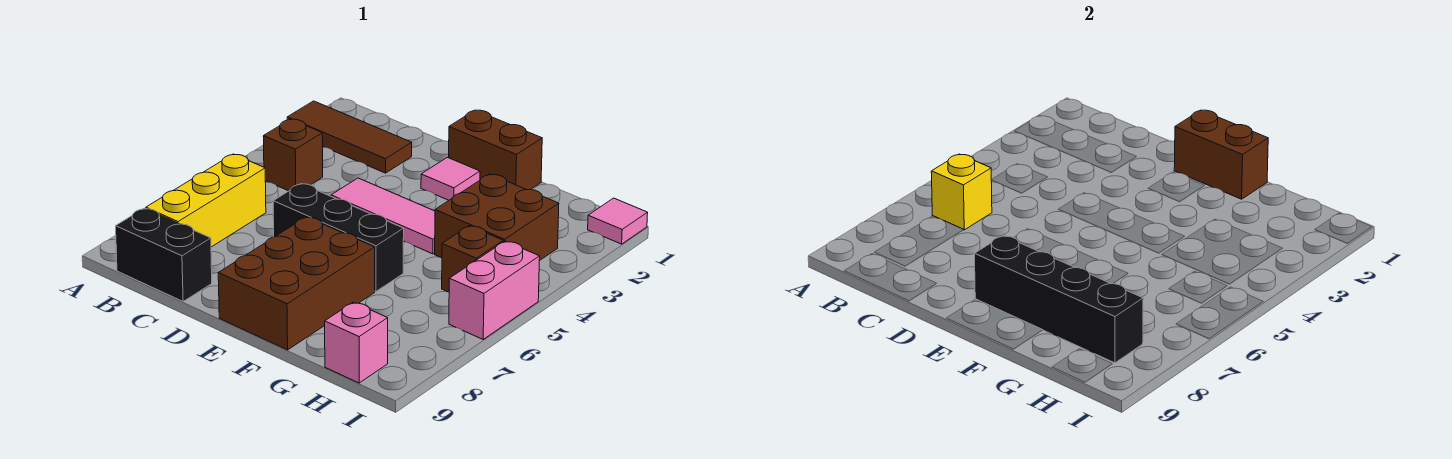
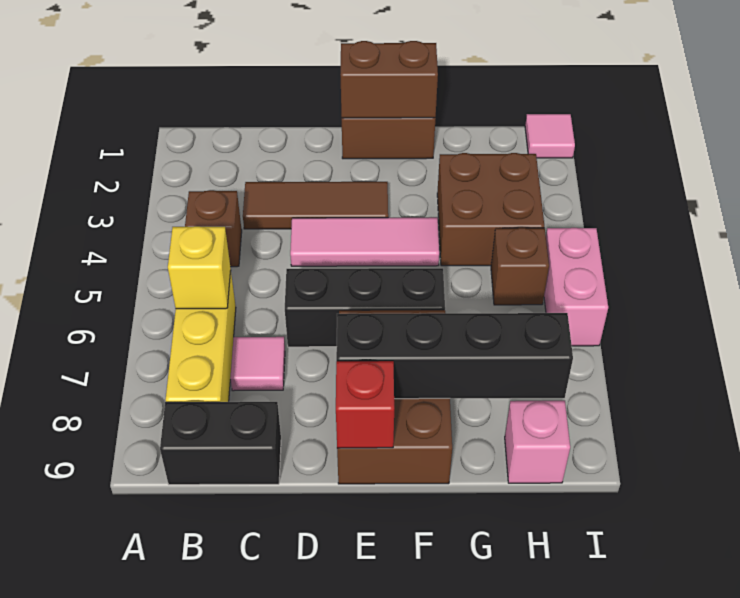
brown 1x3 tile [287,101,412,173] -> brown 1x3 tile moved to [243,182,388,229]
pink 1x1 tile [421,157,480,200] -> pink 1x1 tile moved to [230,337,285,391]
none -> red 1x1 brick [336,361,394,448]

